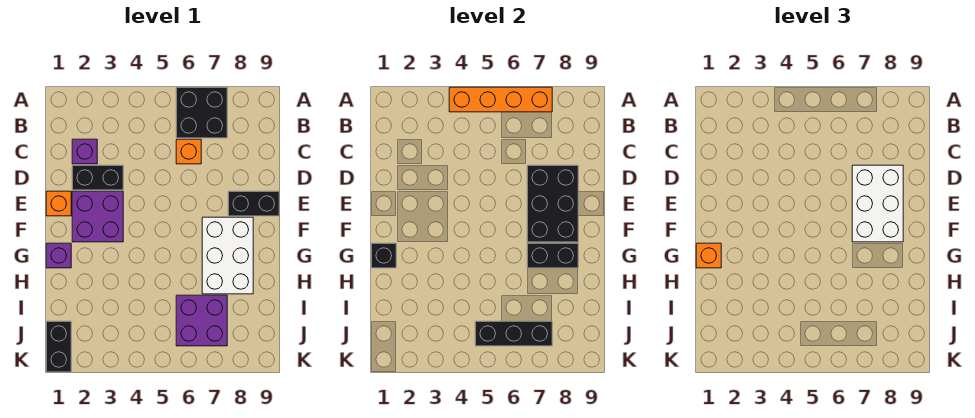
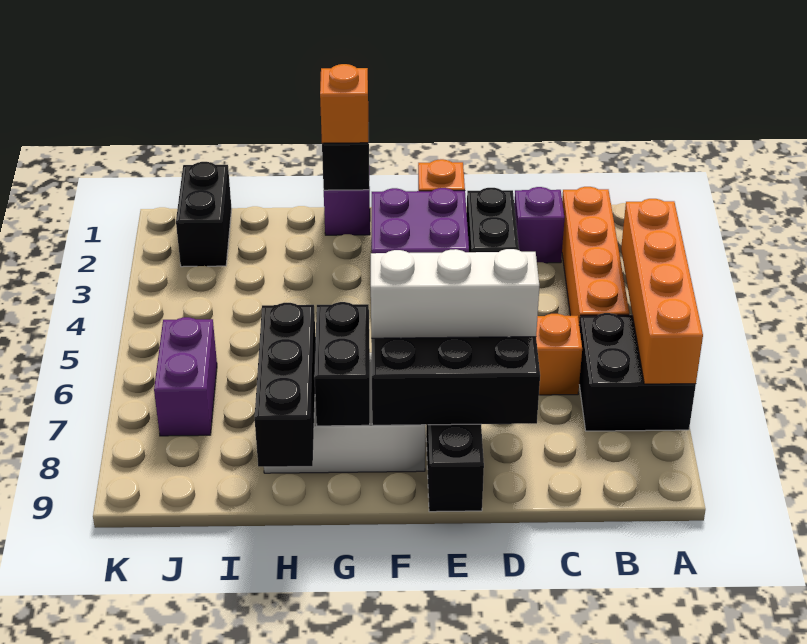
none -> orange 1x4 brick [562,187,629,325]
white 2x3 brick [852,165,903,242] -> white 1x3 brick [371,249,539,338]
purple 2x2 brick [176,295,227,346] -> purple 1x2 brick [154,317,217,436]
black 1x2 brick [46,321,71,372] -> black 1x2 brick turned to [176,162,232,267]
black 1x3 brick [475,321,552,346] -> black 1x3 brick moved to [255,303,316,467]

